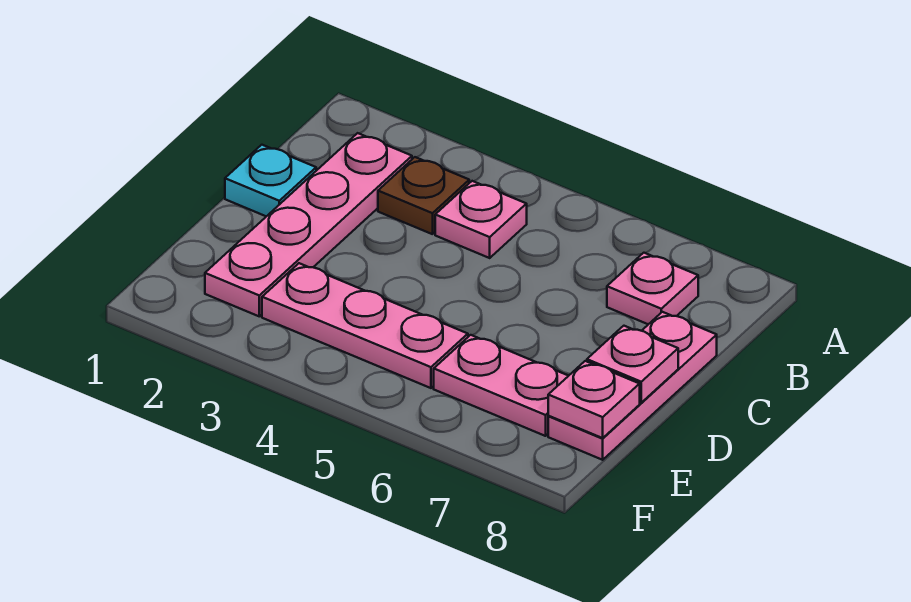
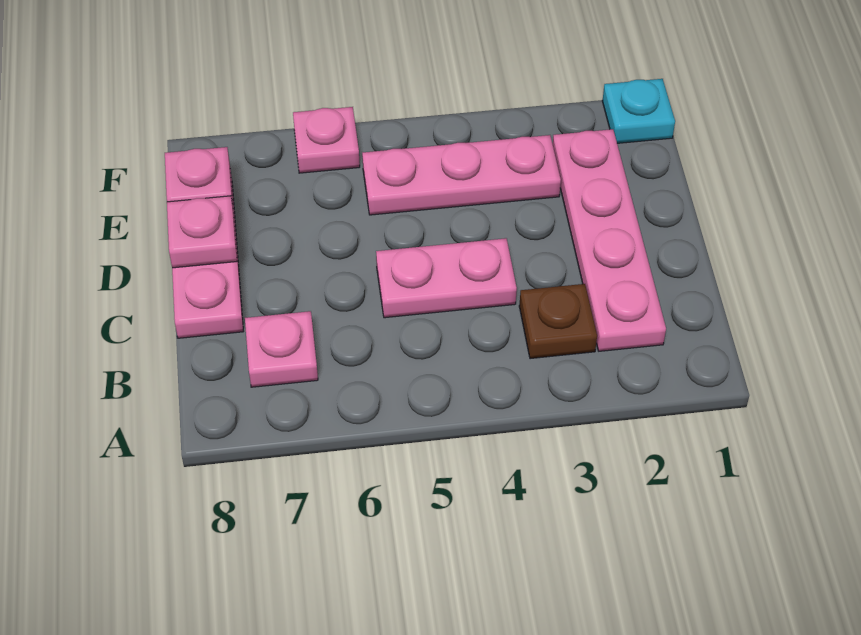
pink 1x1 plate [435,181,527,258] -> pink 1x1 plate moved to [293,107,360,173]
cyan 1x1 plate [225,145,316,216] -> cyan 1x1 plate moved to [603,79,675,143]
pink 1x2 plate [434,335,568,436] -> pink 1x2 plate moved to [376,238,517,318]

